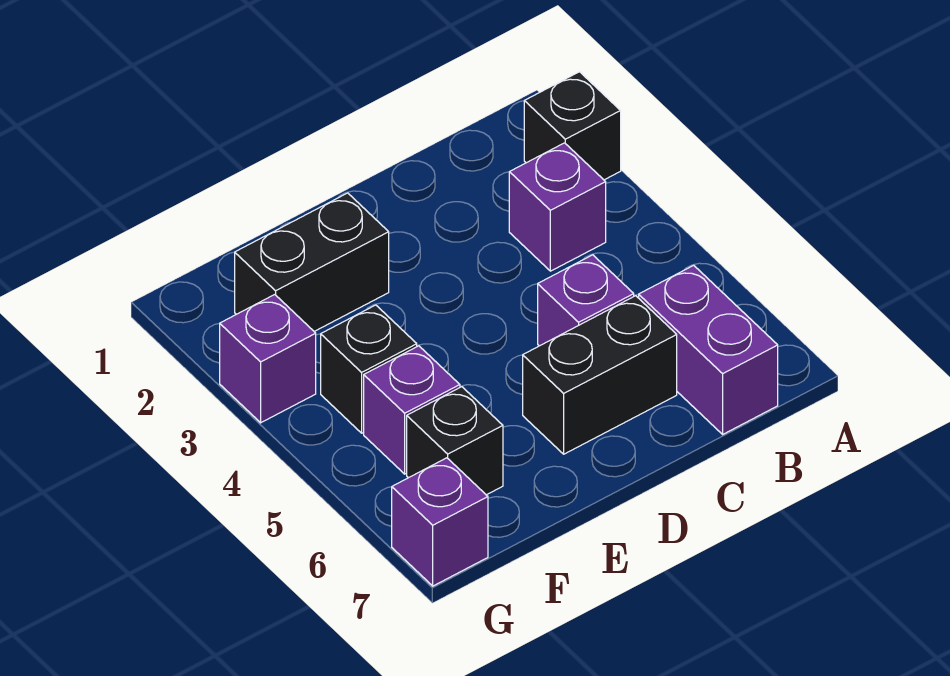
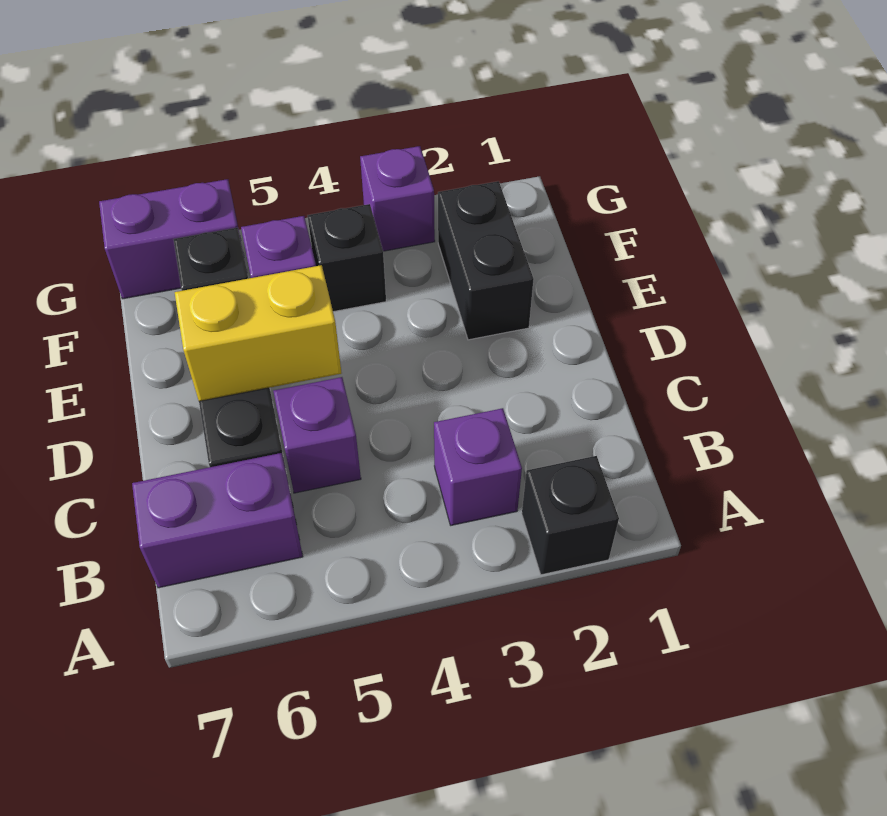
none -> yellow 1x2 brick [175,265,341,401]
purple 1x1 brick [392,458,488,586] -> purple 1x2 brick [99,179,244,299]

